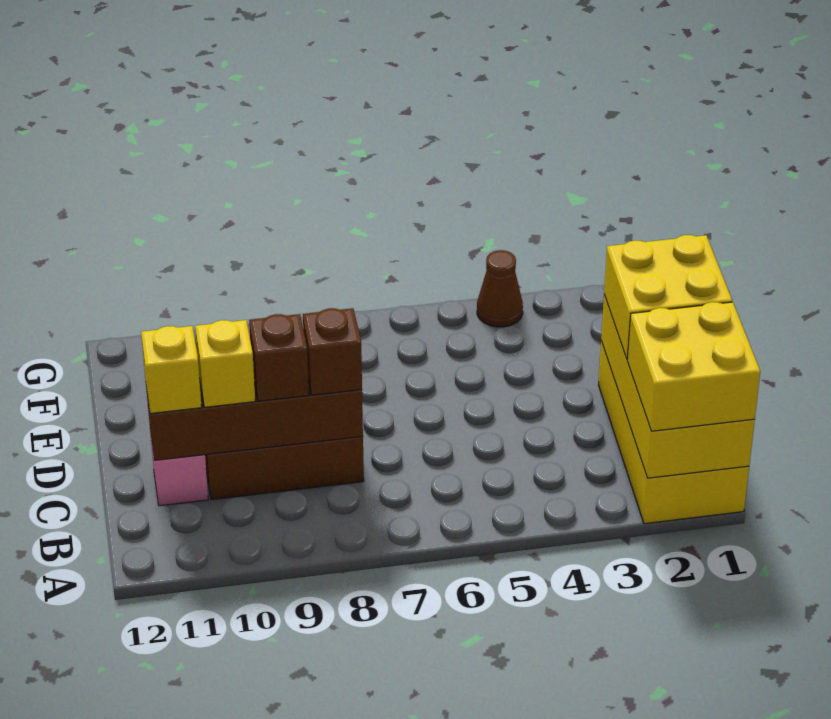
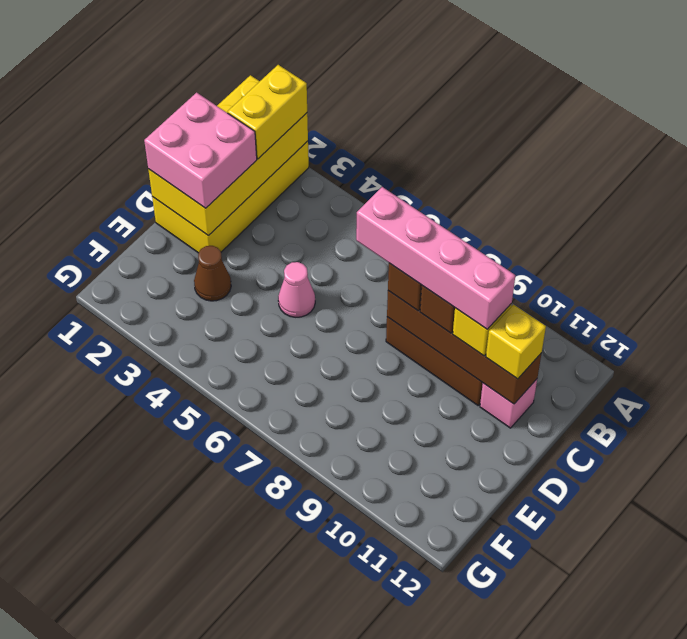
yellow 2x2 brick [627,302,760,431] -> yellow 1x2 brick [228,65,307,159]
yellow 2x2 brick [604,235,732,359] -> pink 2x2 brick [144,93,257,208]
none -> pink 1x4 brick [356,187,515,329]
none -> pink 1x1 cone [278,262,315,317]
brown 1x1 cone [477,250,523,327] -> brown 1x1 cone moved to [194,246,231,301]

